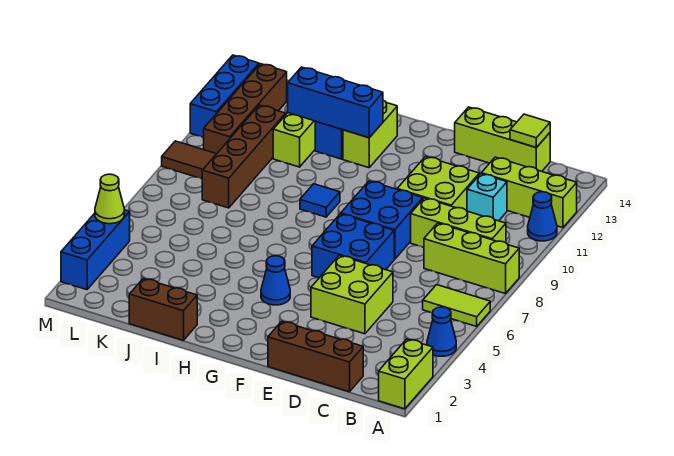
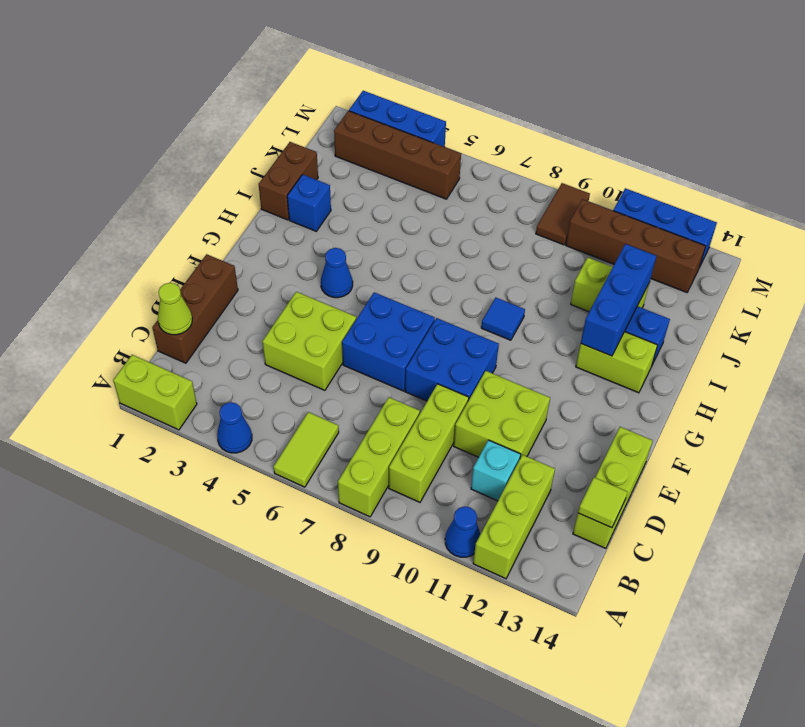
none -> blue 1x1 brick [287,174,331,231]
brown 1x4 brick [202,105,286,208] -> brown 1x4 brick moved to [334,111,461,199]
lime 1x1 cone [95,174,124,224] -> lime 1x1 cone moved to [158,283,192,335]

